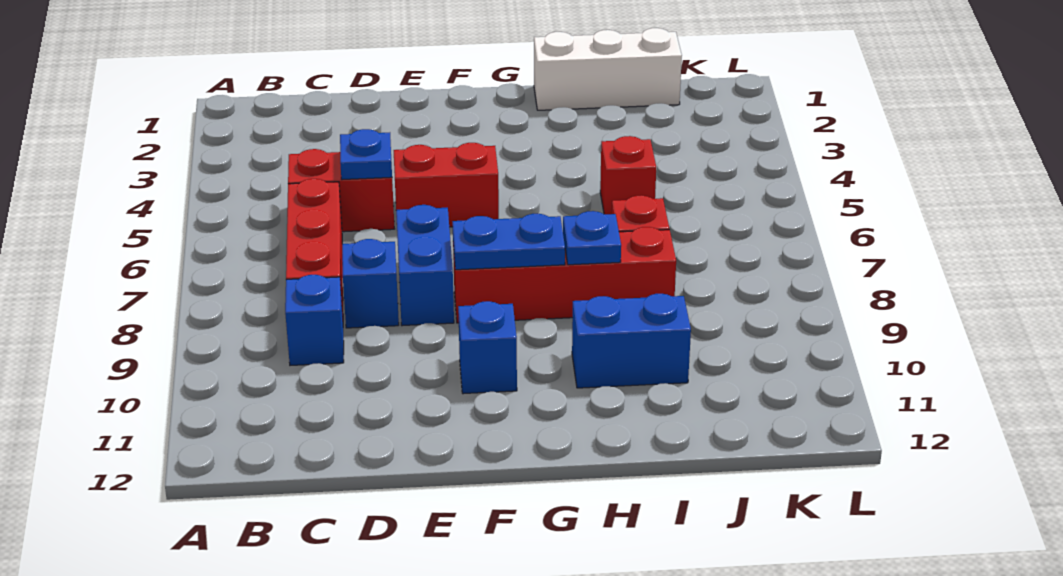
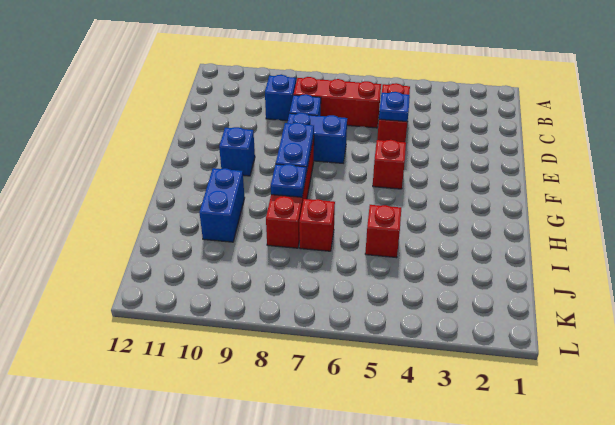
red 1x2 brick [394,143,499,227] -> red 1x1 brick [373,140,406,189]
white 1x3 brick [534,28,682,110] -> none

